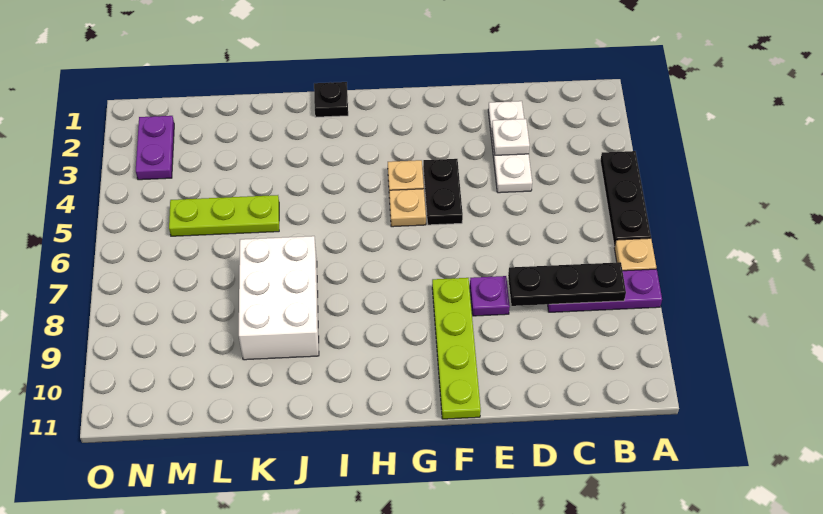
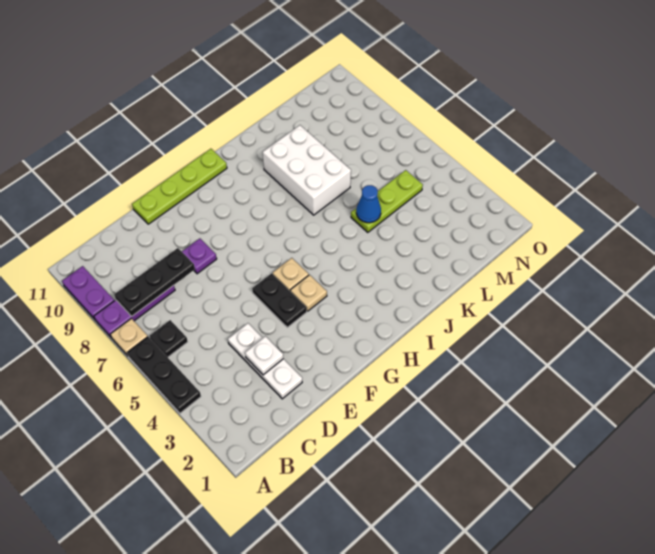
lime 1x4 plate [432,278,481,419] -> lime 1x4 plate turned to [132,149,227,224]
black 1x1 plate [314,82,348,117] -> black 1x1 plate moved to [150,320,188,357]
none -> blue 1x1 cone [356,185,381,223]
purple 1x2 plate [136,116,174,180] -> purple 1x2 plate moved to [62,266,114,319]

